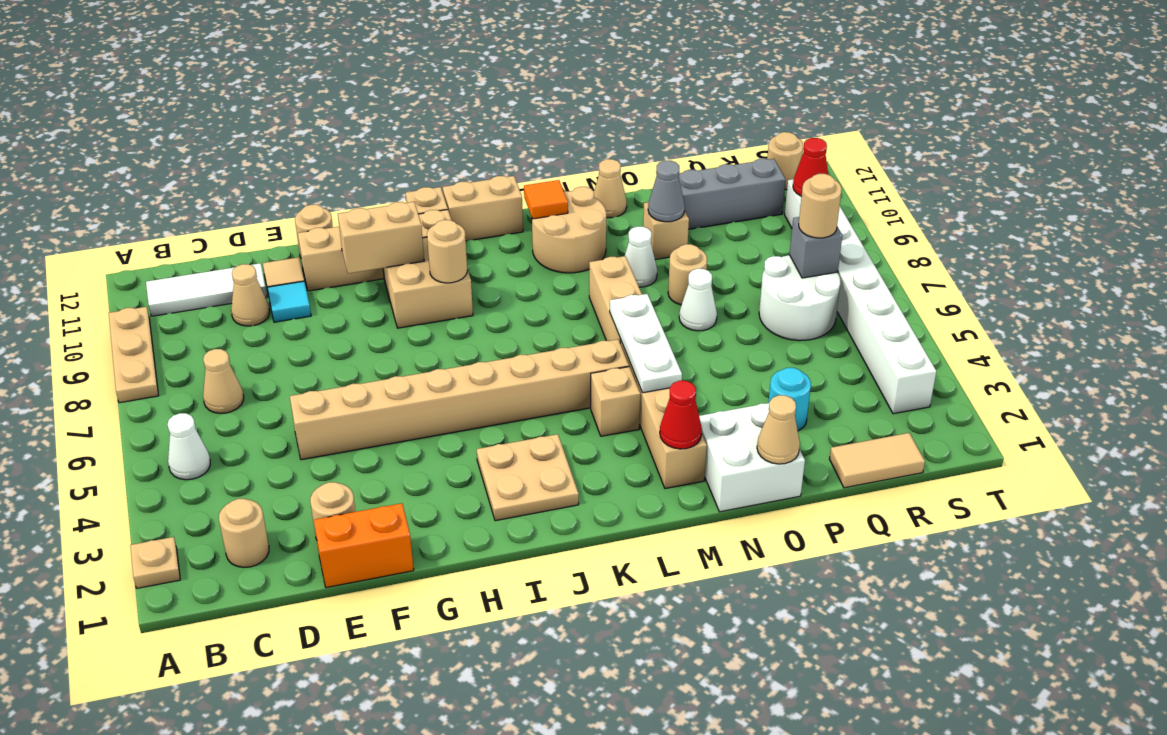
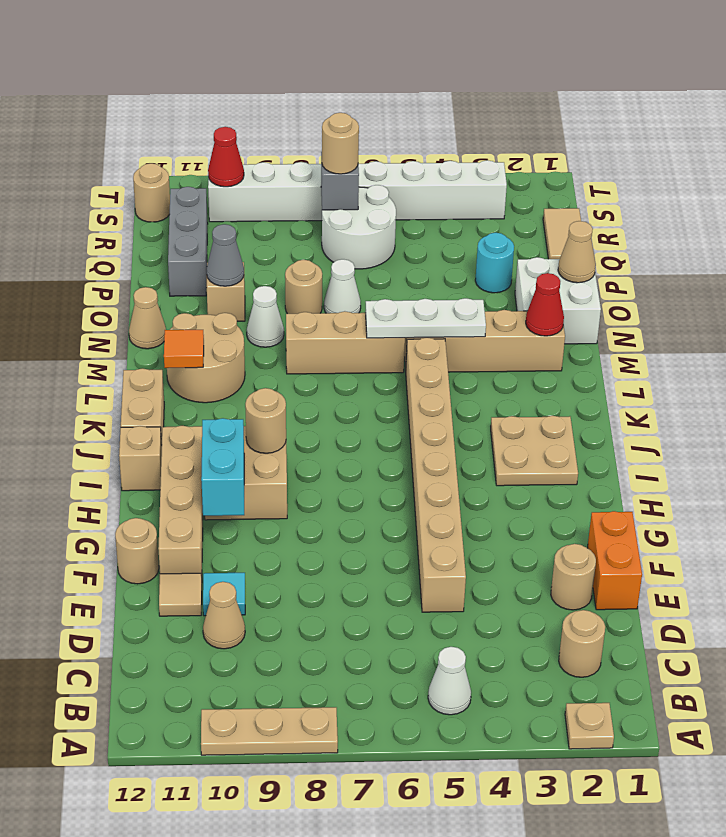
white 1x3 tile [146,263,267,316] -> none
tan 1x1 cone [203,349,244,413] -> none
tan 1x2 brick [338,202,424,273] -> cyan 1x2 brick [201,418,244,516]
tan 1x1 brick [591,367,640,436] -> none

